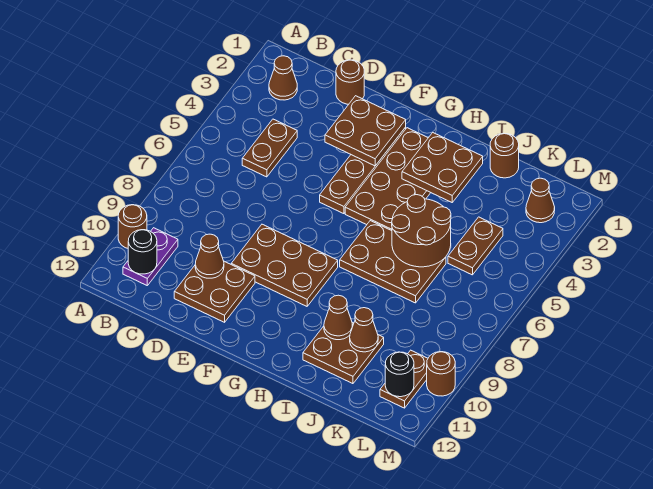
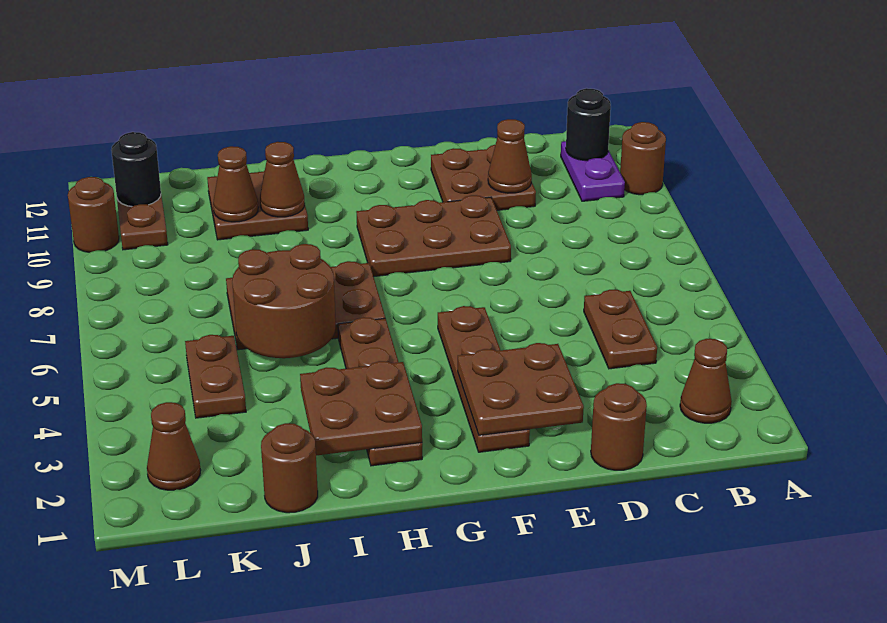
brown 2x4 plate [345,128,431,231] -> brown 1x4 plate [338,317,422,466]

